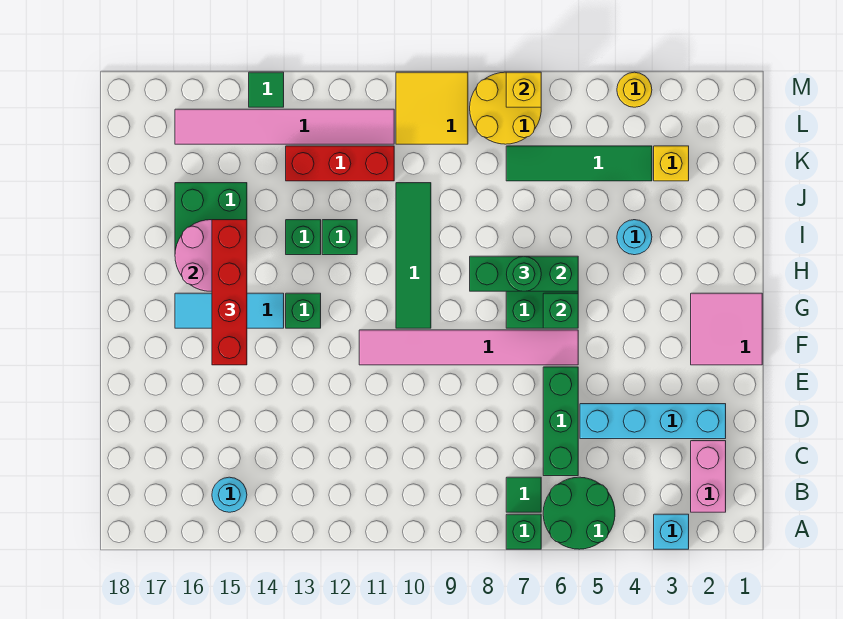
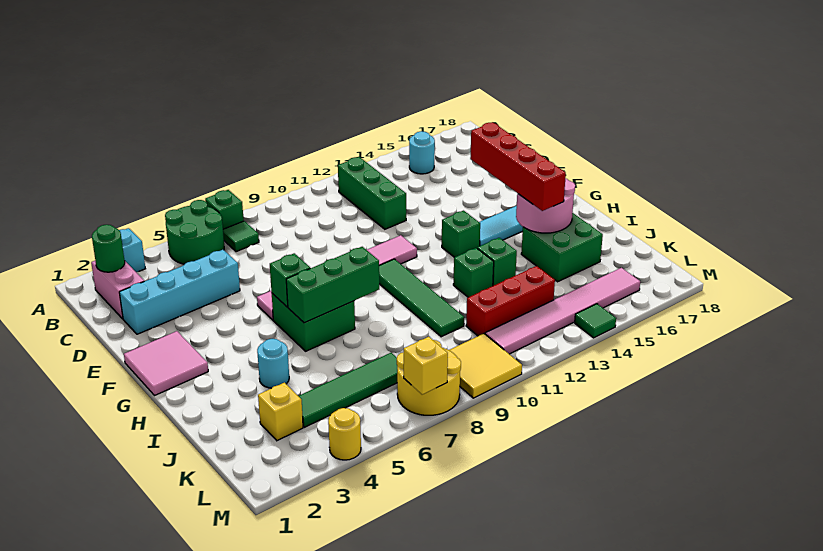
green 1x3 brick [543,367,578,476] -> green 1x3 brick moved to [338,157,406,229]
green 1x1 round brick [507,256,541,291] -> green 1x1 round brick moved to [92,225,125,272]

